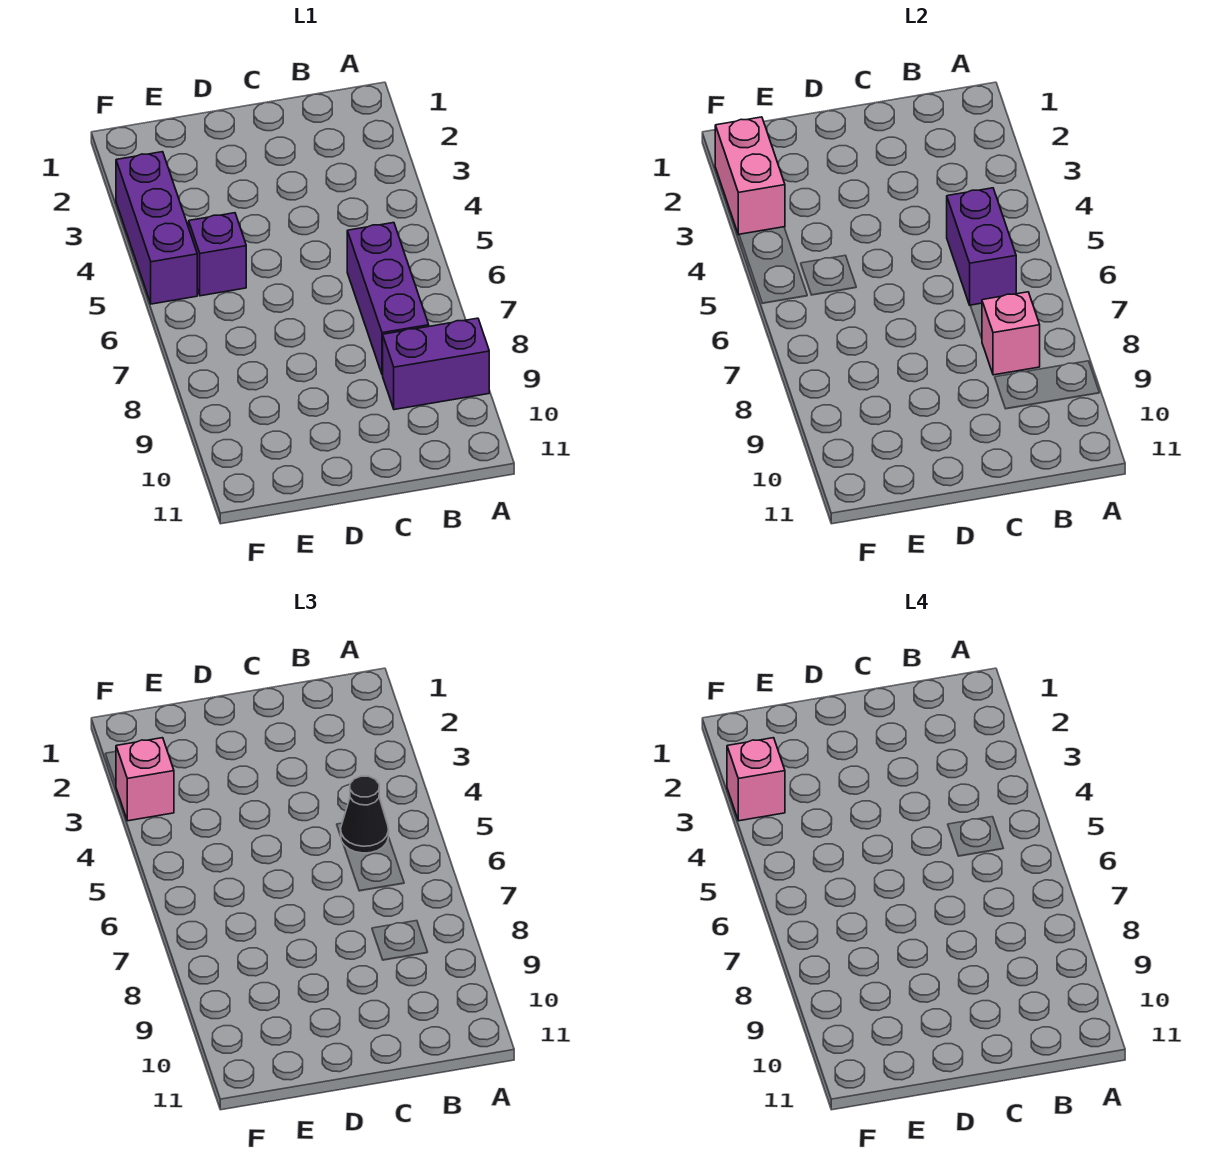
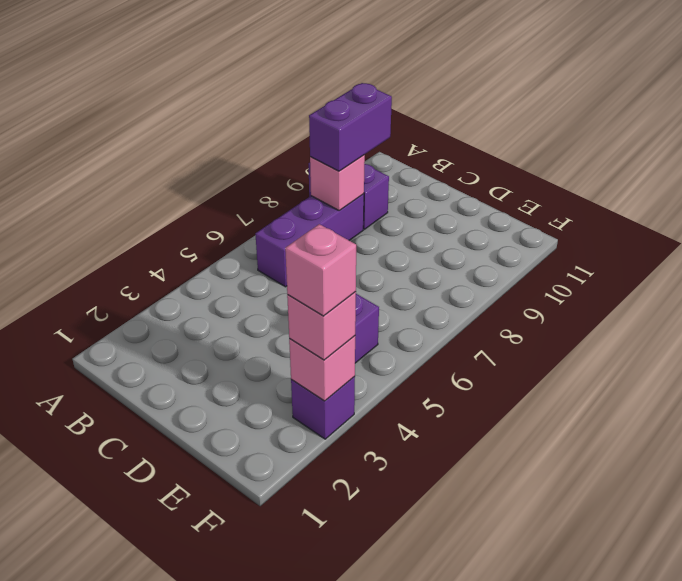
purple 1x2 brick [947,188,1016,305] -> purple 1x2 brick moved to [309,83,392,171]
black 1x1 cone [340,776,389,853] -> none
pink 1x2 brick [715,117,785,235] -> pink 1x1 brick [289,336,355,401]
purple 1x3 brick [116,152,197,304] -> purple 1x1 brick [291,376,355,439]

